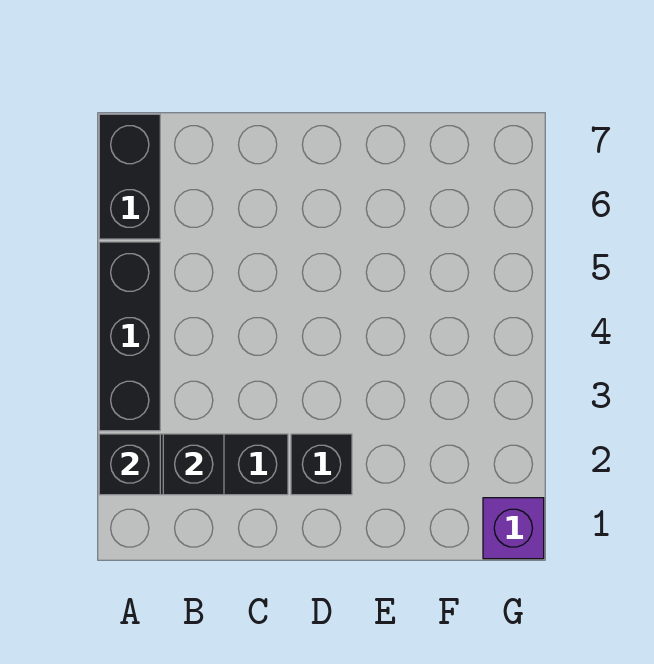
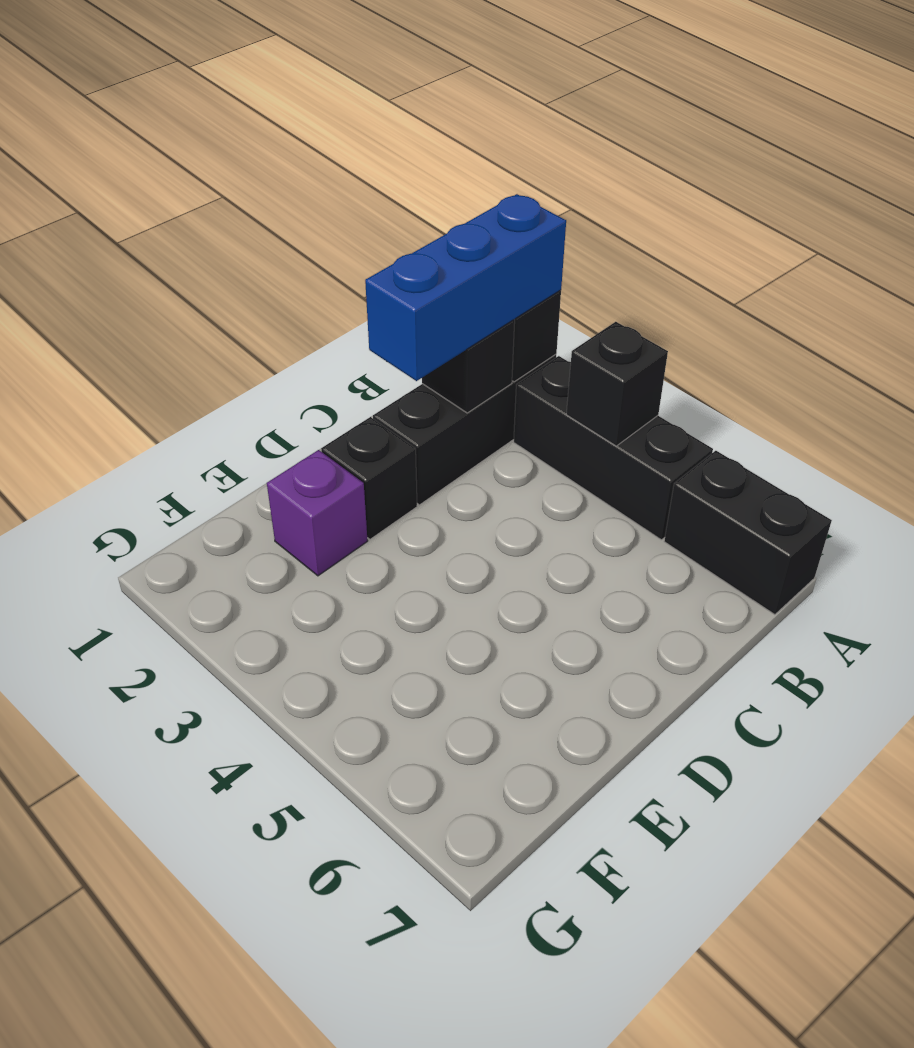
none -> blue 1x3 brick [365,194,566,381]
none -> black 1x1 brick [566,322,668,446]
purple 1x1 brick [483,498,544,559] -> purple 1x1 brick moved to [267,450,368,576]

